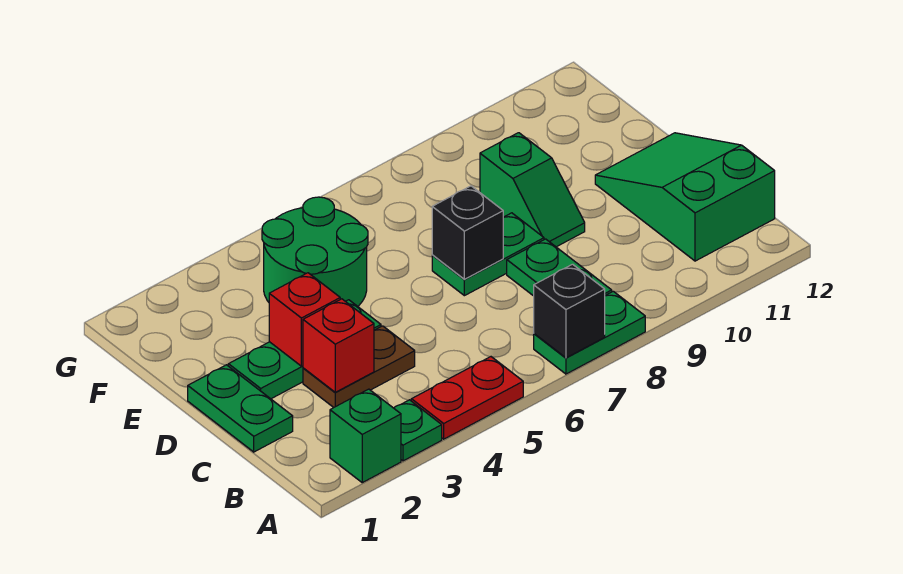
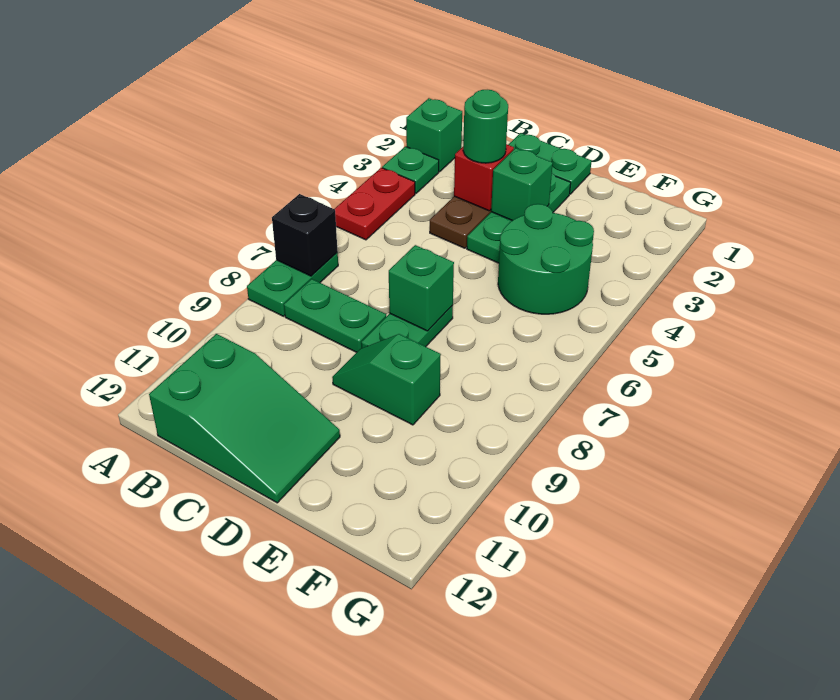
none -> green 1x1 round brick [463,90,508,163]
red 1x1 brick [269,273,340,366] -> green 1x1 brick [491,148,553,221]
black 1x1 brick [432,186,503,279] -> green 1x1 brick [389,245,454,331]

